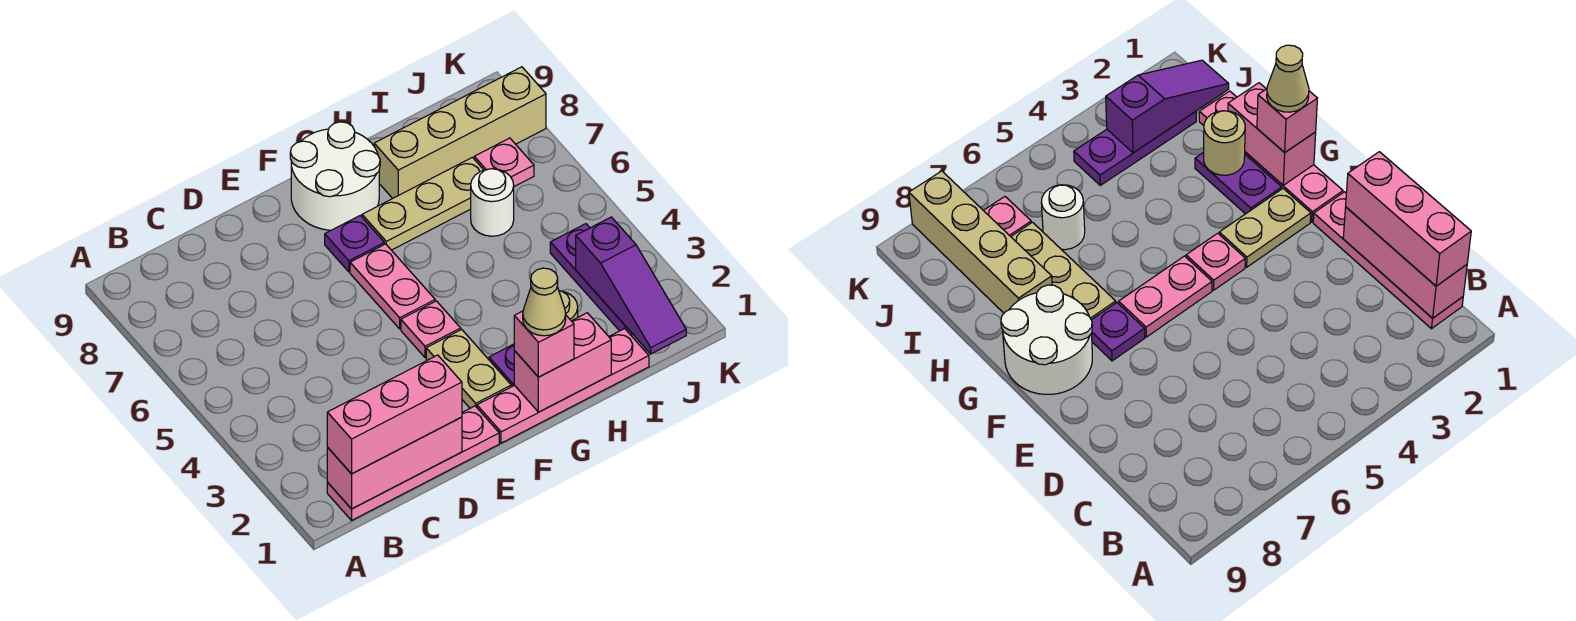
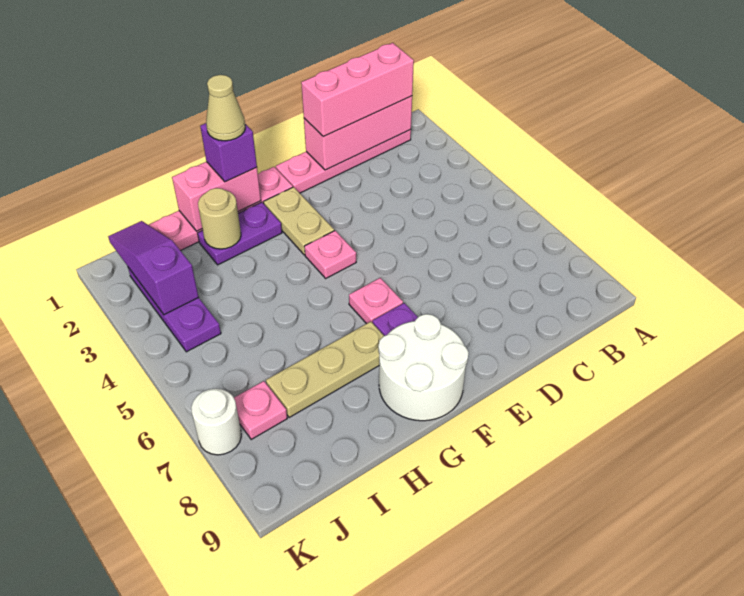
pink 1x2 plate [350,244,435,329] -> pink 1x1 plate [349,278,403,324]
pink 1x1 brick [514,311,574,377] -> purple 1x1 brick [200,123,257,182]
tan 1x4 brick [374,67,546,198] -> none
white 1x1 round brick [471,169,514,236] -> white 1x1 round brick moved to [191,388,241,455]

